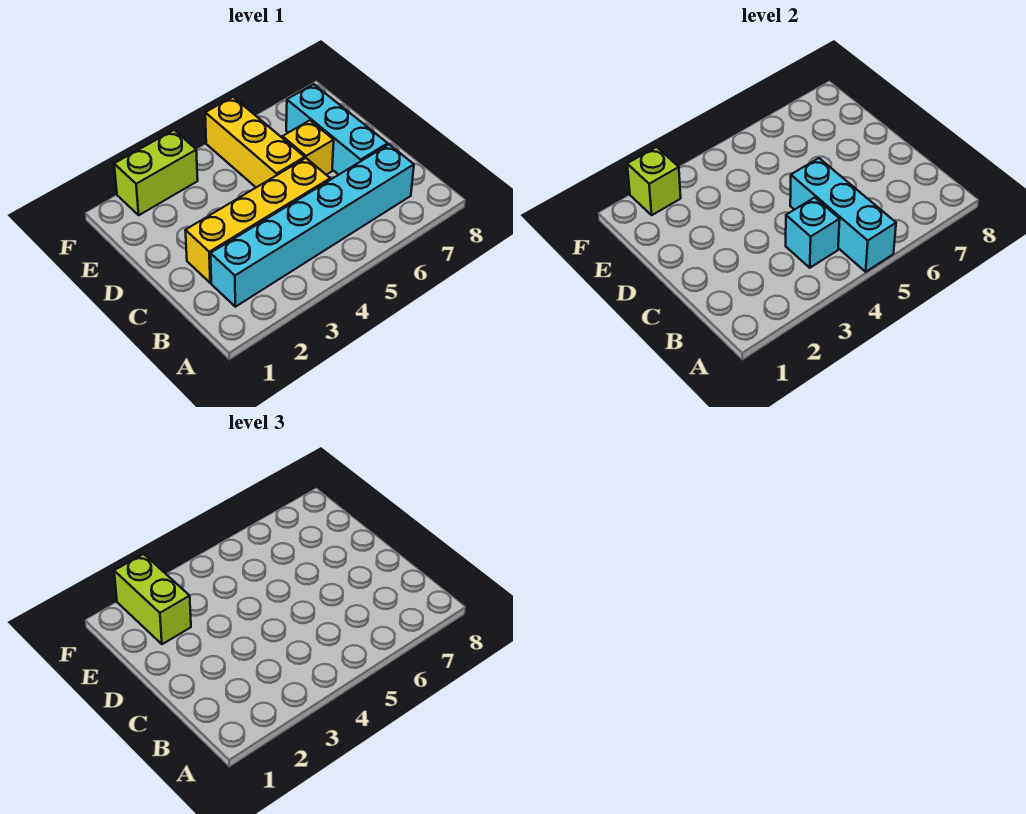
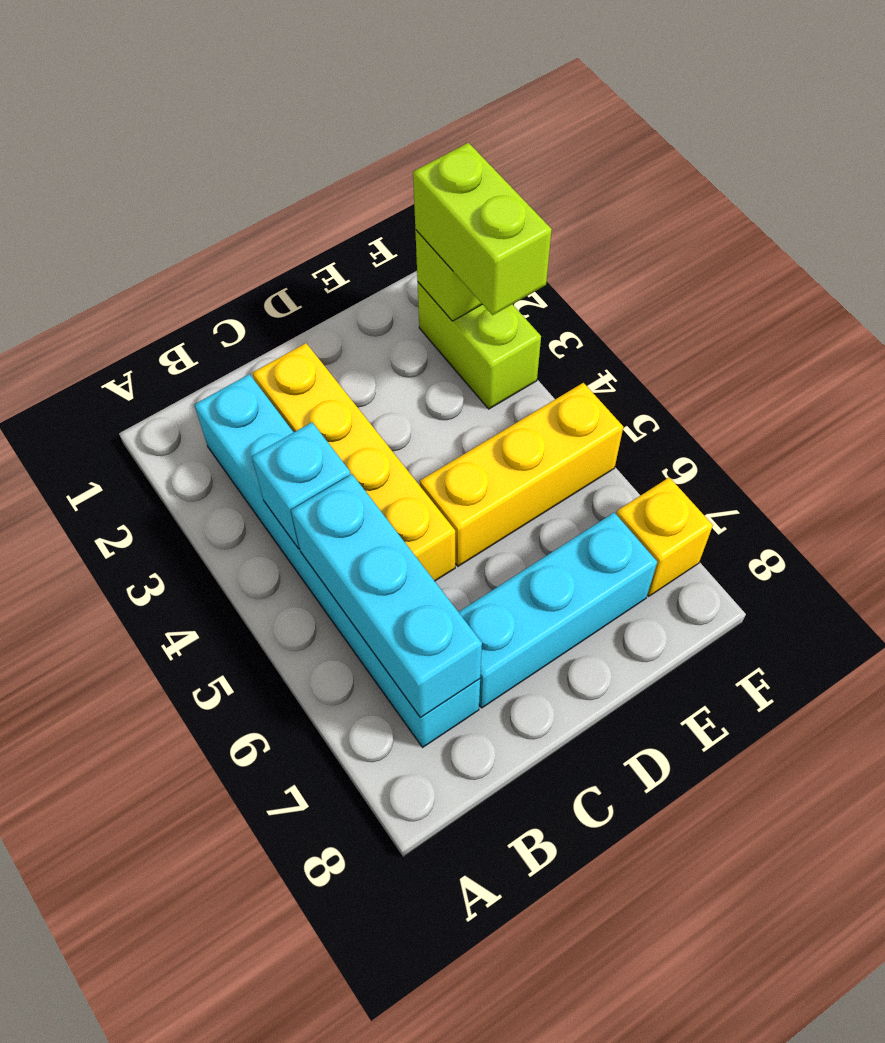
cyan 1x3 brick [790,158,896,272] -> cyan 1x3 brick turned to [291,474,482,718]
yellow 1x1 brick [282,120,334,175] -> yellow 1x1 brick moved to [616,477,713,596]
lime 1x2 brick [114,554,191,644] -> lime 1x2 brick turned to [413,143,552,315]

